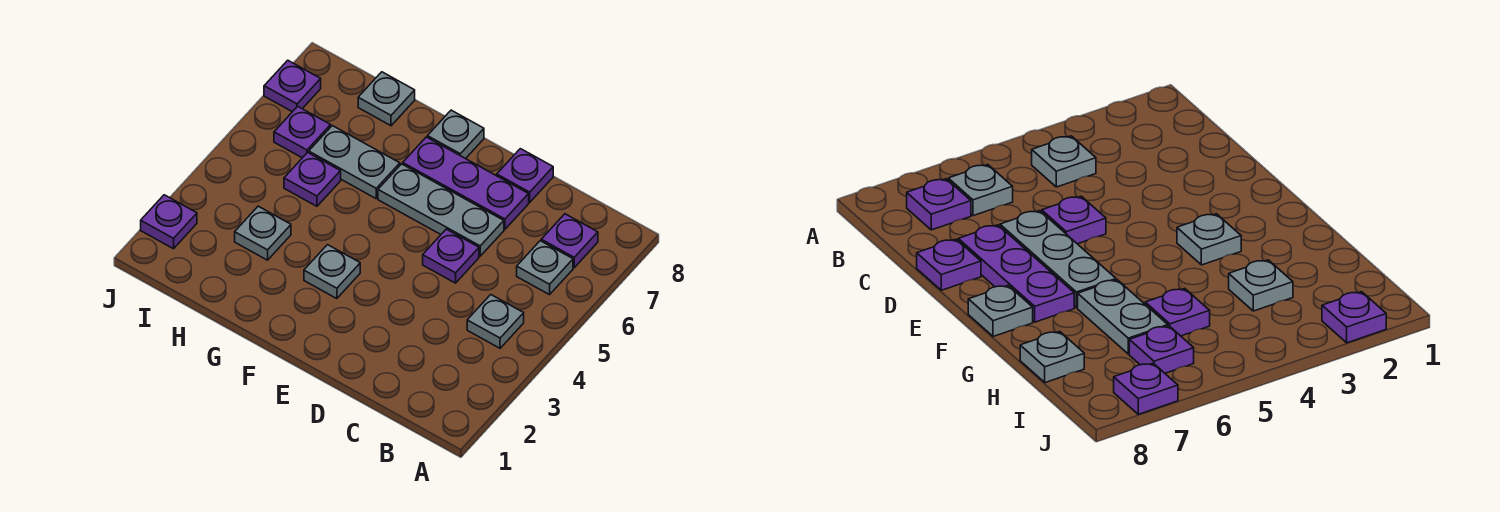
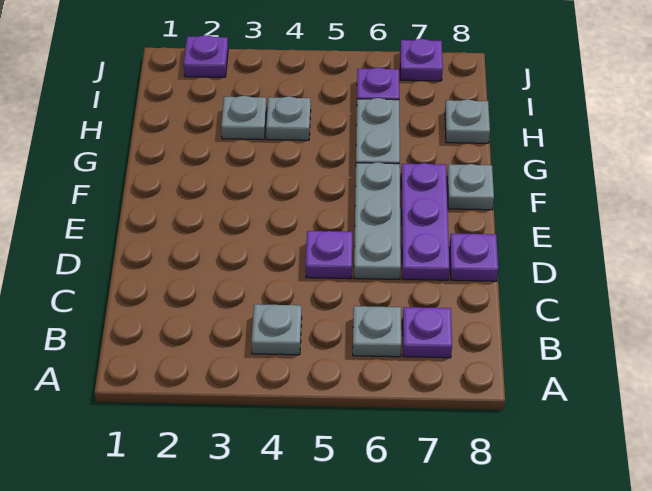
grey 1x1 plate [304,245,360,299] -> grey 1x1 plate moved to [266,96,311,140]
purple 1x1 plate [284,152,341,206] -> none

